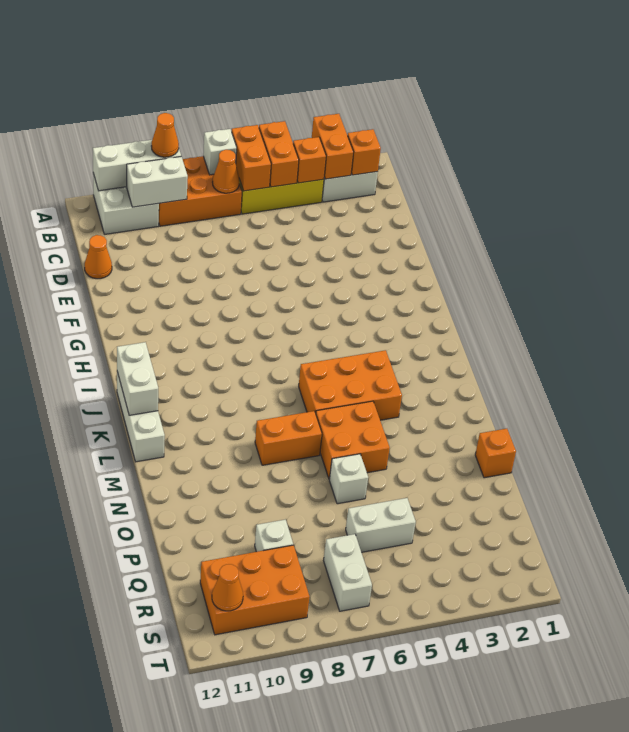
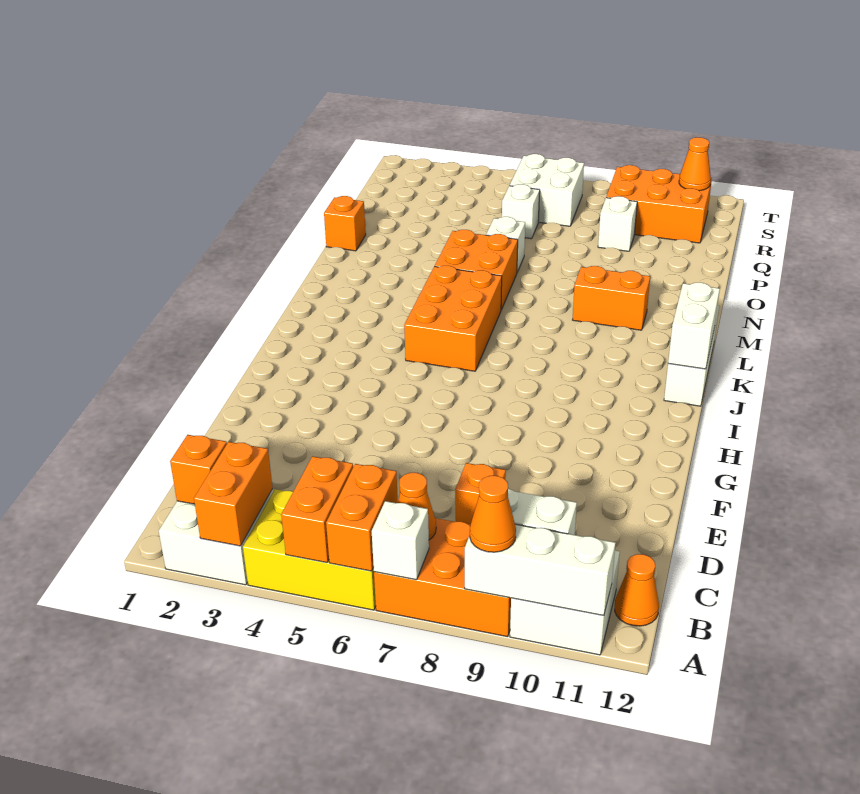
orange 1x1 brick [293,137,326,183] -> orange 1x1 brick moved to [455,463,506,524]
orange 1x1 cone [85,235,112,279] -> orange 1x1 cone moved to [615,554,659,626]
orange 2x3 brick [299,350,402,420] -> orange 2x3 brick turned to [404,266,502,371]
orange 1x2 brick [255,411,322,465] -> orange 1x2 brick moved to [573,266,650,330]
white 1x2 brick [346,498,416,552] -> white 1x1 brick [502,184,540,239]
white 1x2 brick [324,534,372,611] -> white 2x2 brick [510,154,584,226]

